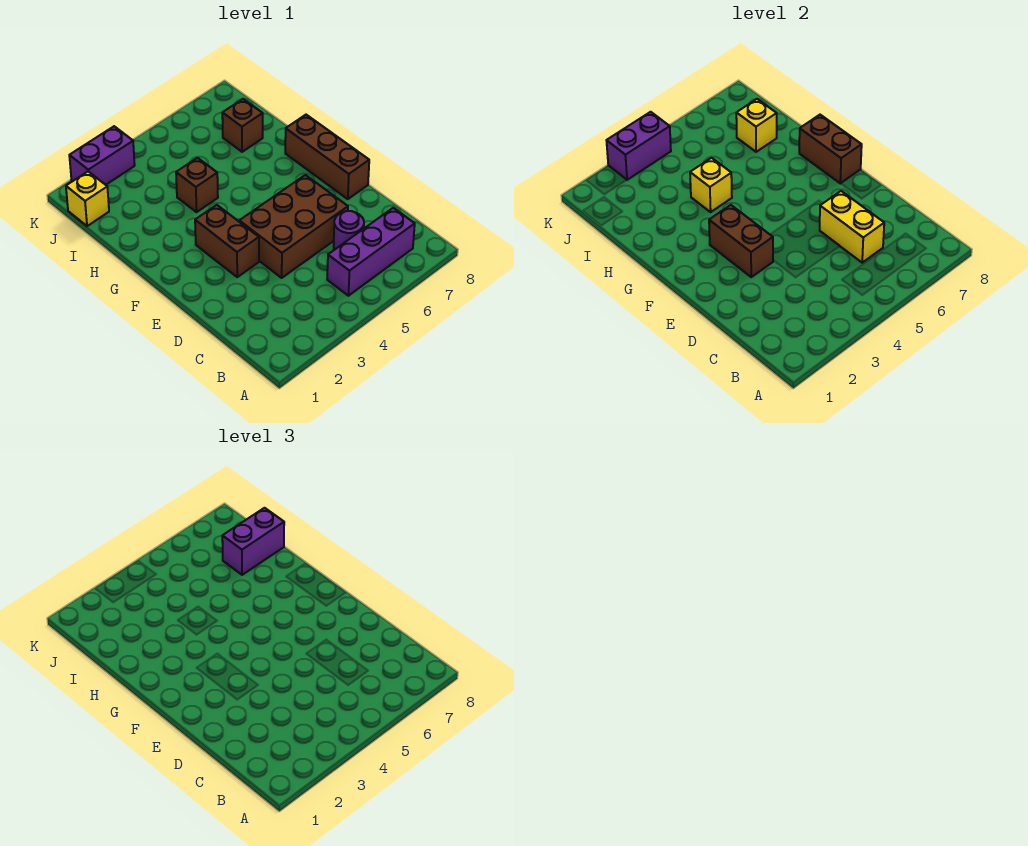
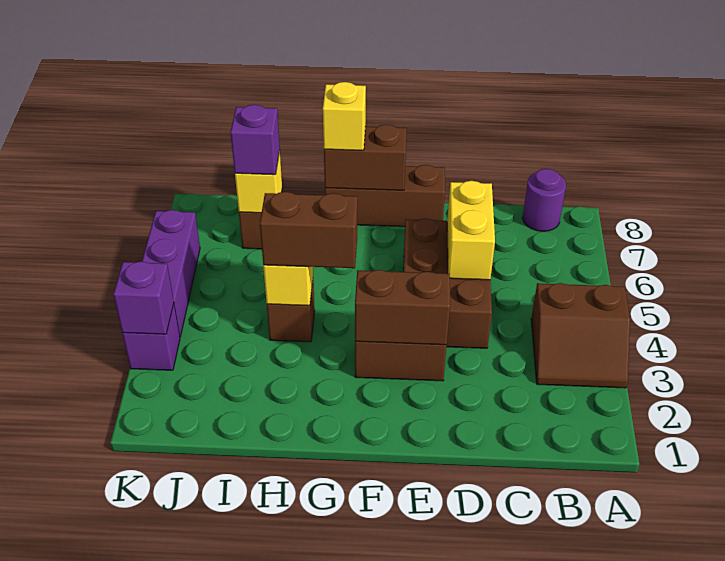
none -> brown 2x2 slope [531,283,630,388]
purple 1x3 brick [327,208,415,296] -> purple 1x3 brick moved to [142,210,200,337]
purple 1x1 round brick [334,211,364,250] -> purple 1x1 round brick moved to [523,169,566,231]
yellow 1x2 brick [820,191,884,263] -> yellow 1x2 brick turned to [447,181,495,280]
none -> brown 1x2 brick [260,192,357,268]
purple 1x2 brick [222,508,284,575] -> purple 1x1 brick [231,105,280,175]
yellow 1x1 brick [66,171,109,226] -> yellow 1x1 brick moved to [323,82,366,150]
purple 1x2 brick [69,126,135,185] -> purple 1x1 brick [122,304,180,370]
purple 1x2 brick [606,112,671,180] -> purple 1x1 brick [113,261,174,334]

